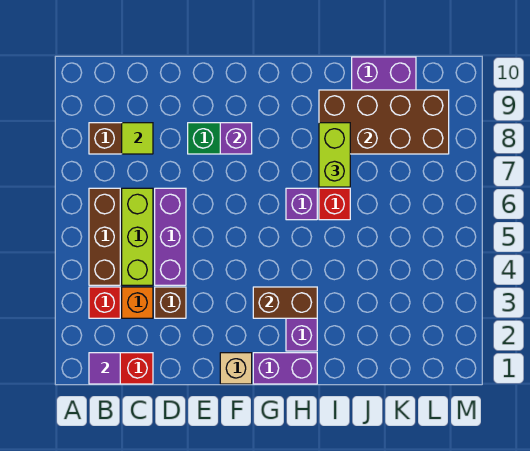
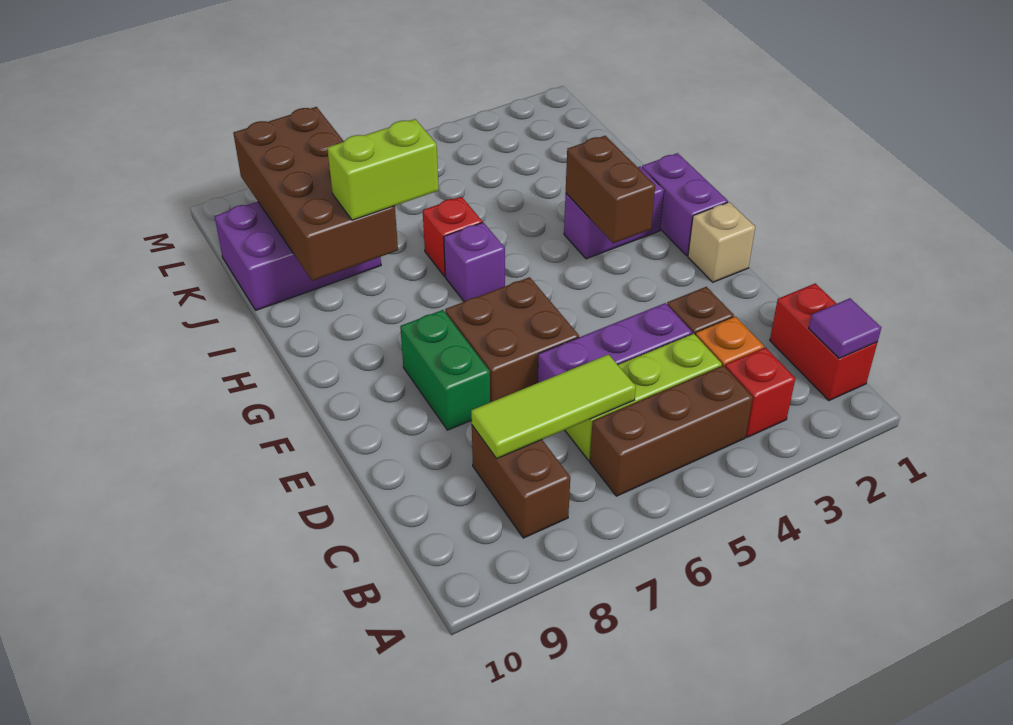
lime 1x1 tile [122,123,153,154] -> lime 1x3 tile [471,354,636,459]
none -> brown 2x2 brick [445,277,579,402]
purple 1x1 brick [220,123,252,154] -> none

